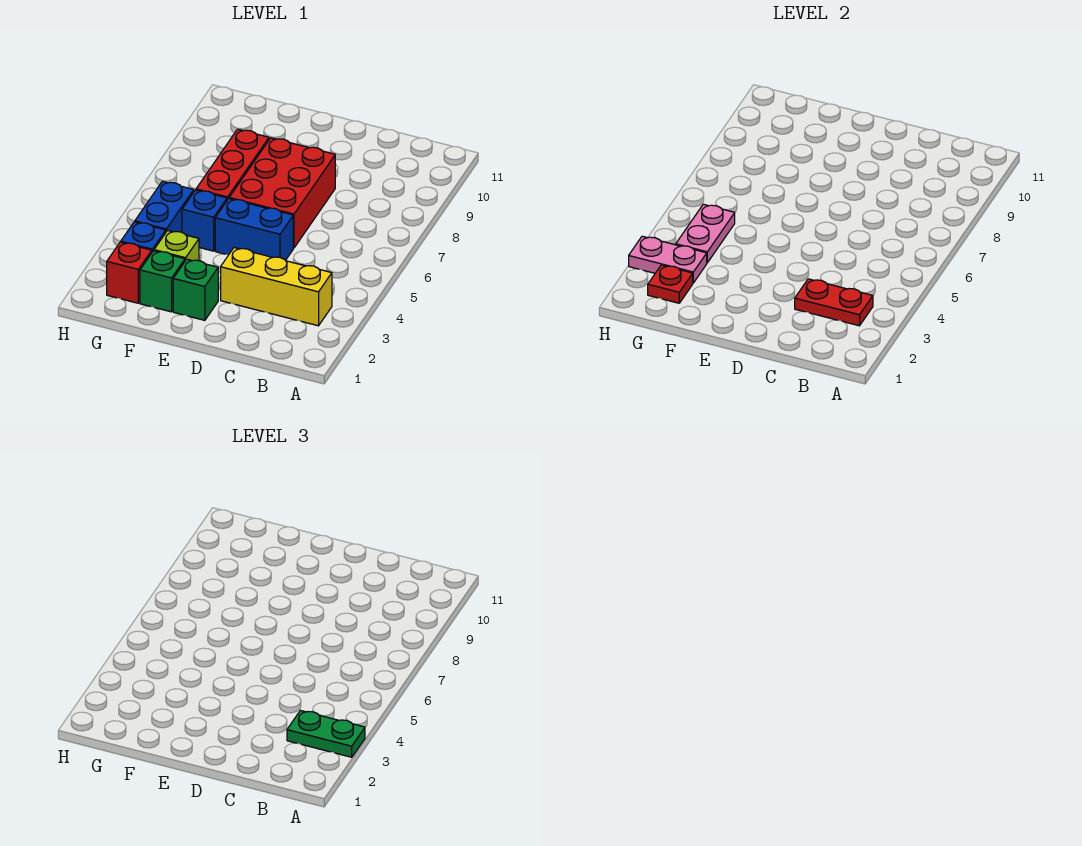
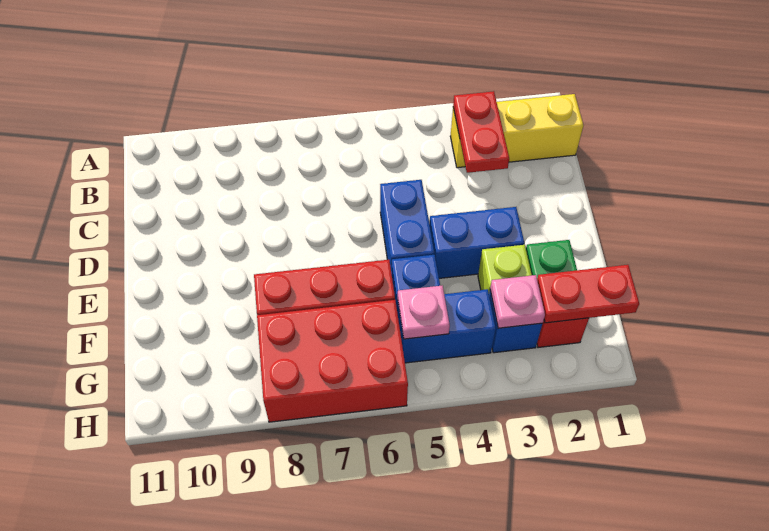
green 1x2 plate [287,711,365,757] -> none
yellow 1x3 brick [221,248,332,326] -> yellow 1x3 brick turned to [450,94,583,168]
red 2x3 brick [229,138,335,248] -> red 2x3 brick moved to [257,300,408,422]
green 1x1 brick [173,259,218,320] -> none
none -> blue 1x2 brick [430,207,524,278]
red 1x1 plate [648,265,693,303] -> red 1x2 plate [537,265,639,323]
pink 1x2 plate [629,236,707,283] -> pink 1x1 plate [490,275,545,328]
pink 1x2 plate [676,204,735,263] -> pink 1x1 plate [397,286,450,339]

